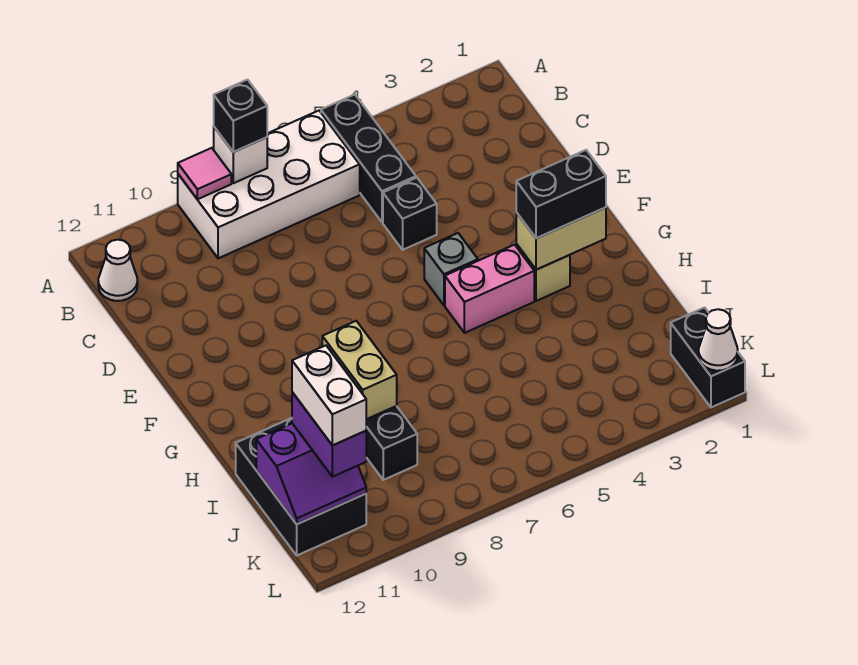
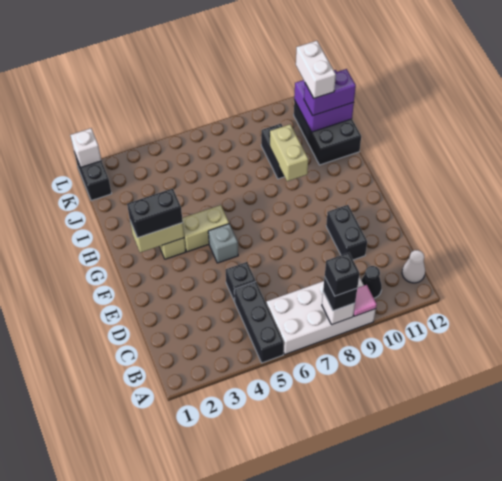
none -> black 1x1 brick [325,253,360,296]
none -> black 1x1 cone [361,266,382,298]
none -> black 1x2 brick [326,205,367,260]
pink 1x2 brick [445,245,534,333] -> tan 1x2 brick [182,205,229,252]
purple 2x2 slope [256,423,366,524] -> purple 2x2 brick [294,70,354,132]
purple 1x2 brick [292,392,366,477] -> purple 1x2 brick turned to [304,69,356,116]
white 1x1 cone [699,309,738,371] -> white 1x1 brick [70,128,101,167]

